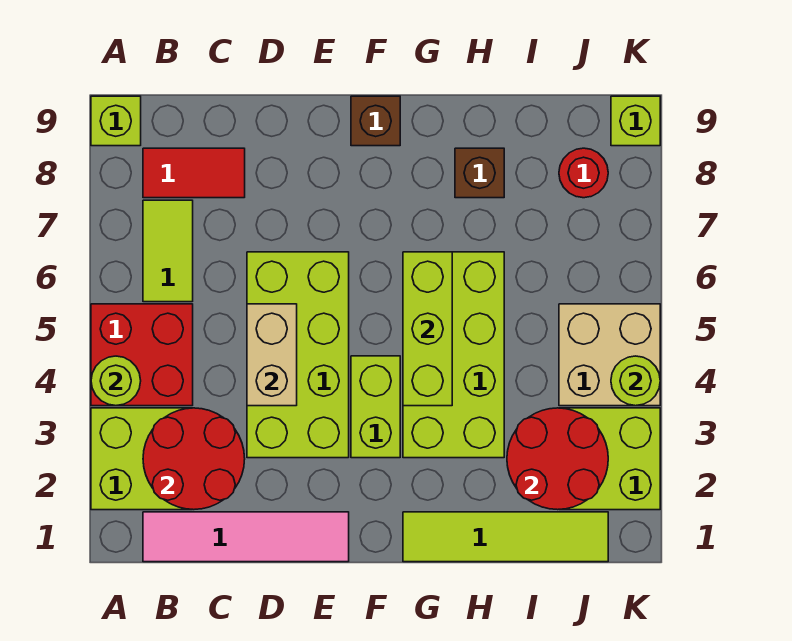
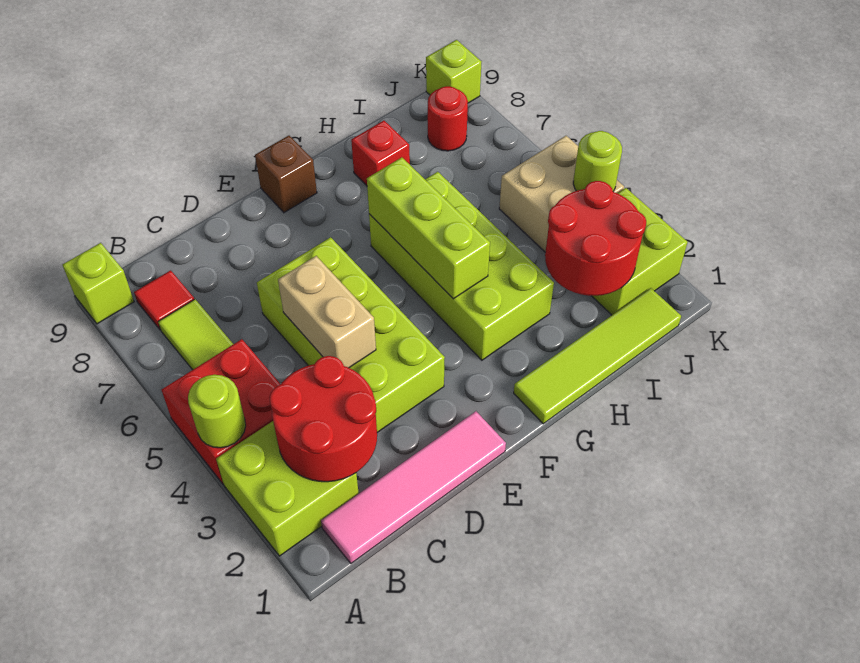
red 1x2 tile [143,148,245,198] -> red 1x1 tile [134,270,194,330]
lime 1x2 brick [351,356,400,458] -> none
brown 1x1 brick [455,148,504,198] -> red 1x1 brick [351,121,410,186]

